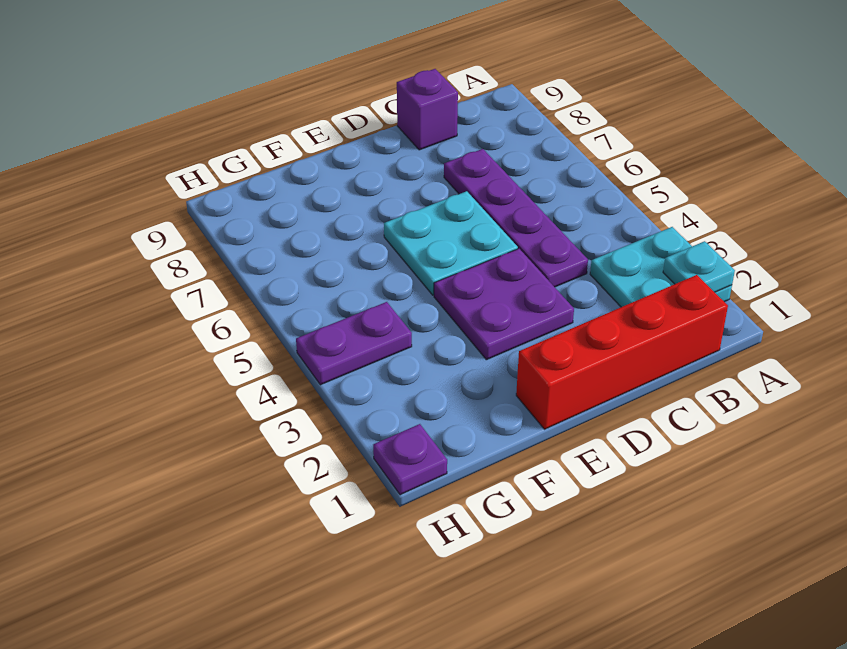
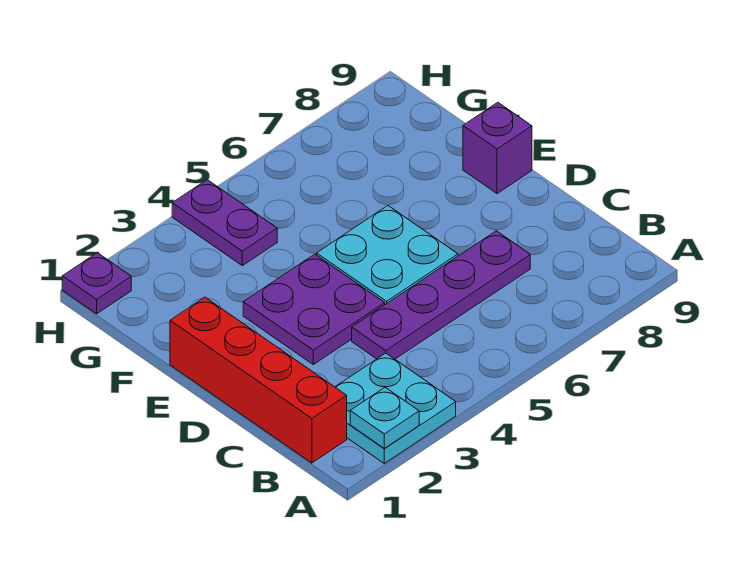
purple 1x1 brick [397,69,458,150] -> purple 1x1 brick moved to [463,102,532,194]

